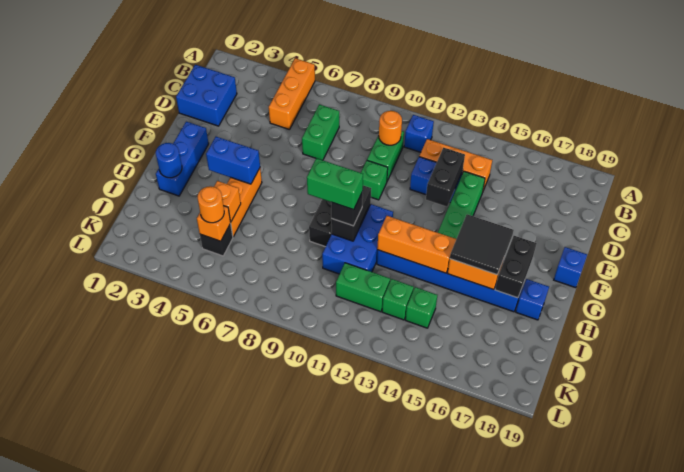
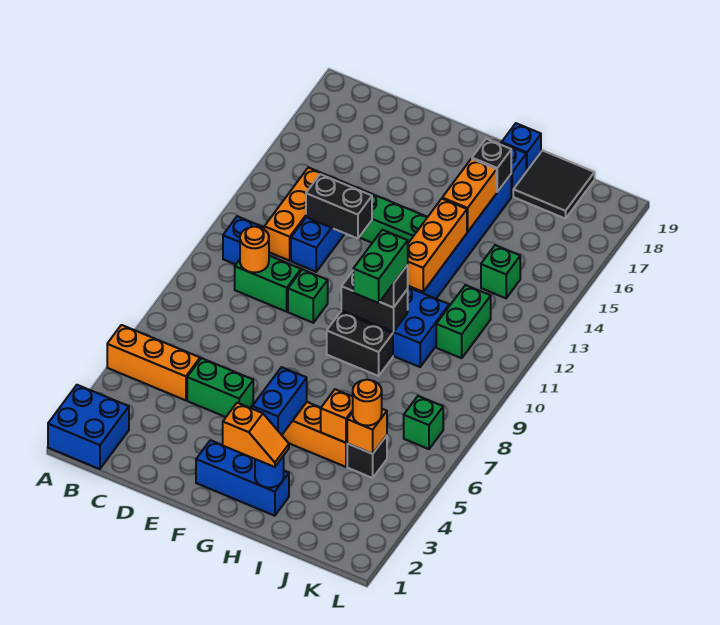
blue 2x2 brick [176,65,237,126] -> blue 2x2 brick moved to [48,385,129,469]
green 1x2 brick [302,104,339,160] -> green 1x2 brick moved to [187,358,253,417]
blue 1x1 brick [554,247,587,288] -> blue 1x1 brick moved to [502,123,541,172]
none -> orange 1x2 slope [223,403,289,467]
black 2x2 tile [450,214,514,275] -> black 2x2 tile moved to [513,151,595,219]
black 1x2 brick [495,236,537,298] -> black 1x1 brick [472,139,511,192]
green 1x1 brick [382,279,414,320] -> green 1x1 brick moved to [404,396,443,449]

